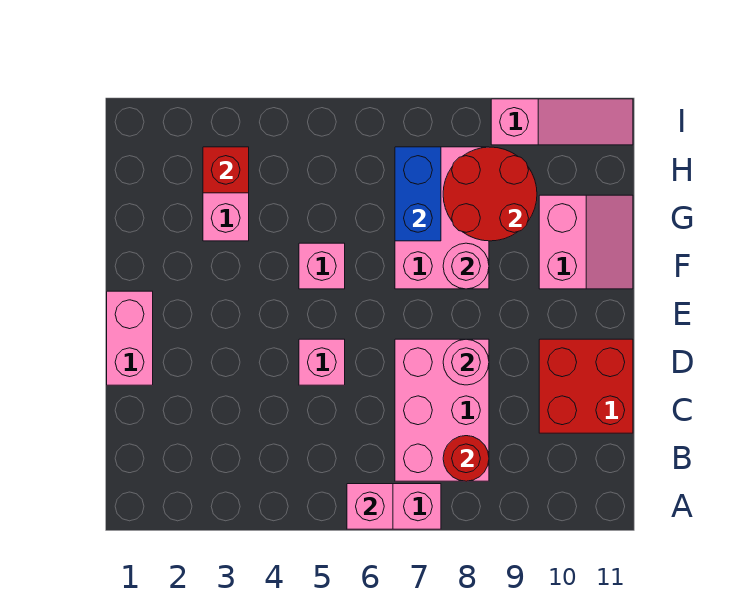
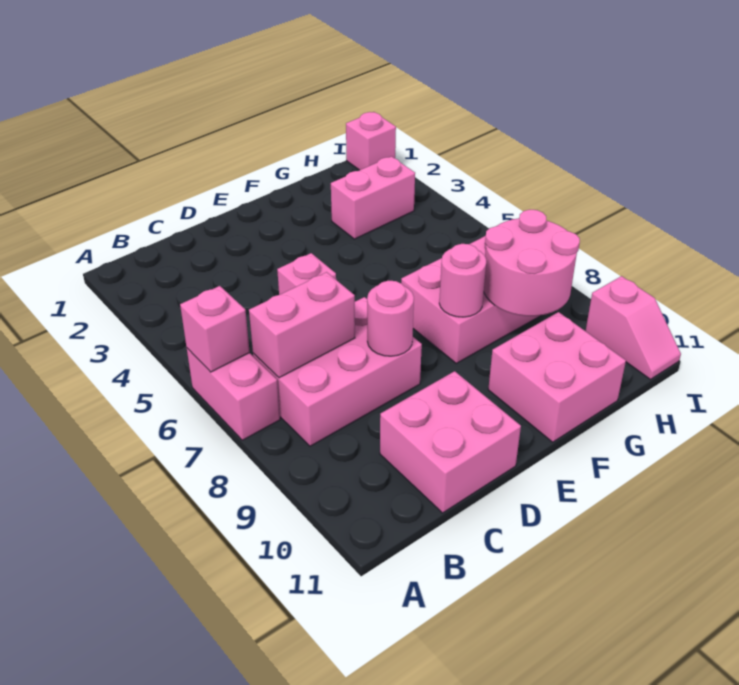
red 1x1 round brick [443,436,489,481] -> none
red 2x2 brick [539,339,633,433] -> pink 2x2 brick [380,371,521,513]
pink 1x2 brick [107,291,153,385] -> pink 1x2 brick moved to [249,272,355,378]
pink 1x1 brick [299,243,345,289] -> pink 1x1 brick moved to [346,112,396,170]
pink 2x2 slope [539,195,633,289] -> pink 2x2 brick [488,312,626,442]
blue 1x2 brick [395,147,441,241] -> none
red 2x2 round brick [443,147,537,241] -> pink 2x2 round brick [484,210,580,316]
red 1x1 brick [203,147,249,193] -> none
pink 1x3 slope [491,99,633,145] -> pink 1x2 slope [586,276,681,379]

